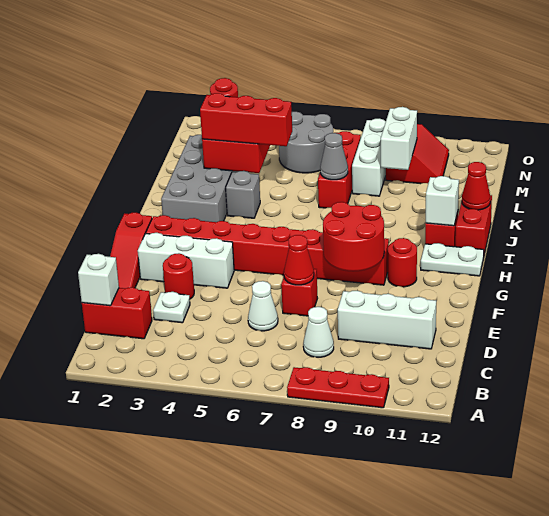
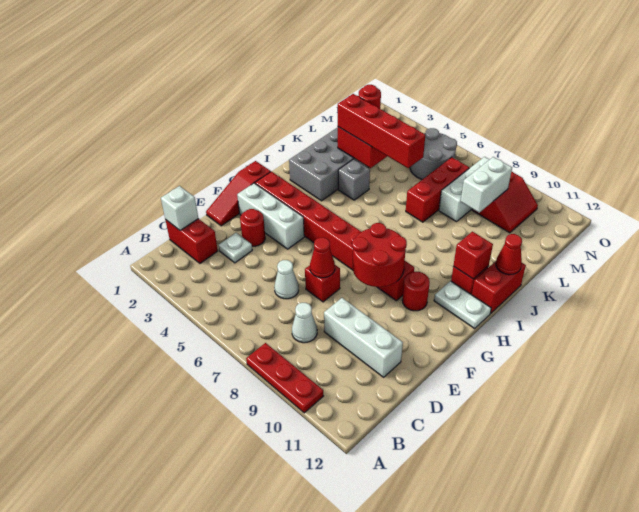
white 1x1 brick [426,176,459,226] -> red 1x1 brick [453,232,493,279]
red 1x3 brick [200,93,292,146] -> red 1x4 brick [338,94,425,168]
grey 1x1 cone [320,133,348,180] -> none

